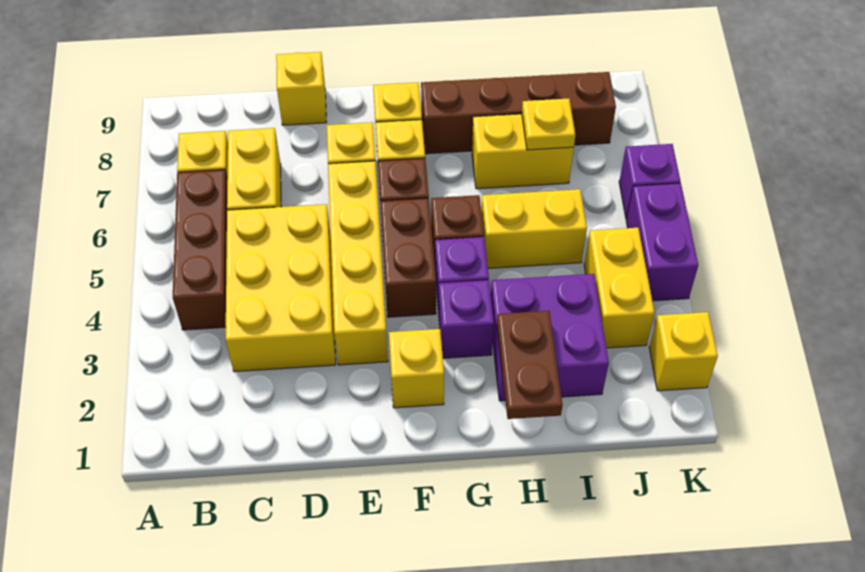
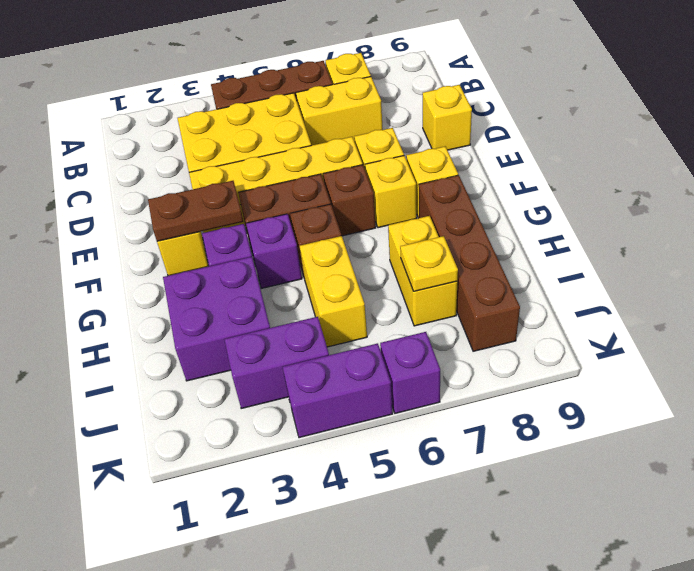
brown 1x2 plate [497,311,563,419] -> brown 1x2 plate moved to [148,181,243,241]
yellow 1x2 brick [584,228,655,348] -> purple 1x2 brick [224,317,329,409]
yellow 1x1 brick [649,312,718,391] -> none

